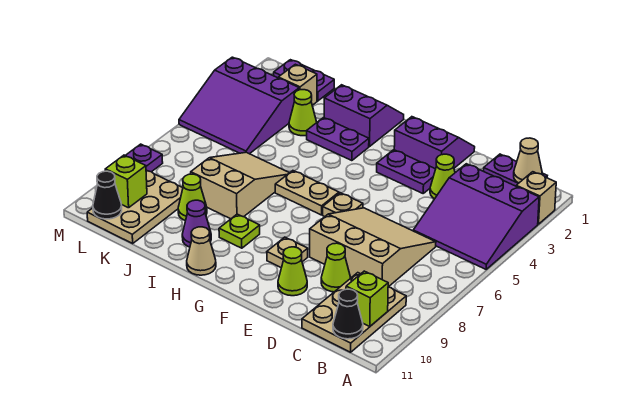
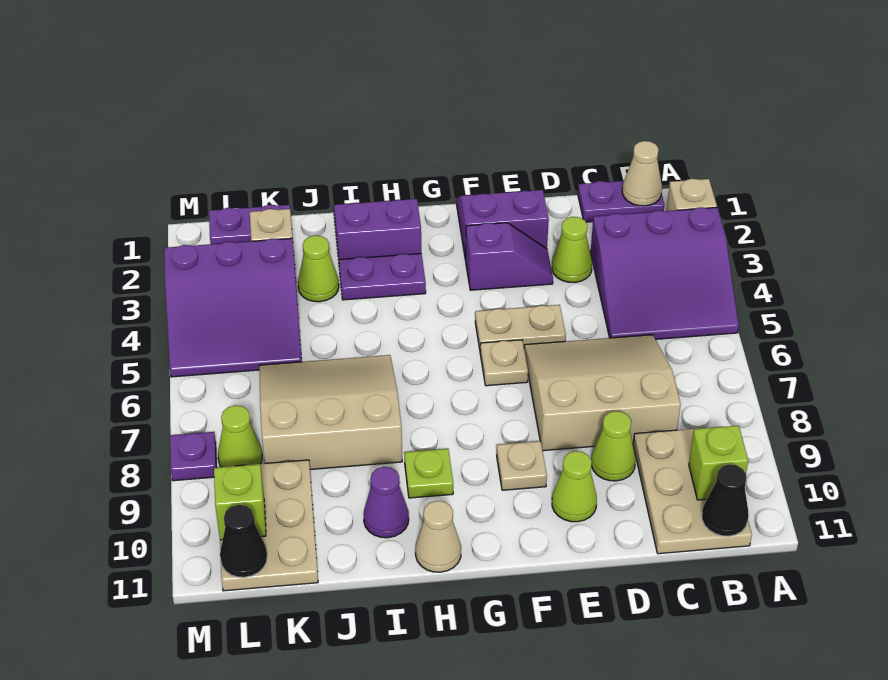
purple 1x2 plate [377,150,436,193] -> purple 1x2 slope [466,223,553,290]
tan 1x2 plate [275,171,339,215] -> tan 1x2 plate moved to [475,305,566,349]
tan 2x3 slope [191,152,289,219] -> tan 3x3 slope [259,355,402,470]
lime 1x1 cone [178,174,207,221] -> lime 1x1 cone moved to [218,405,262,467]

